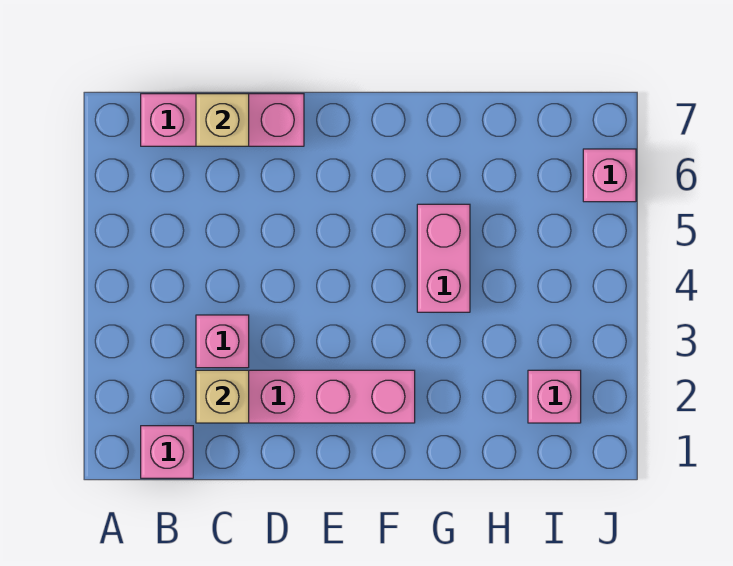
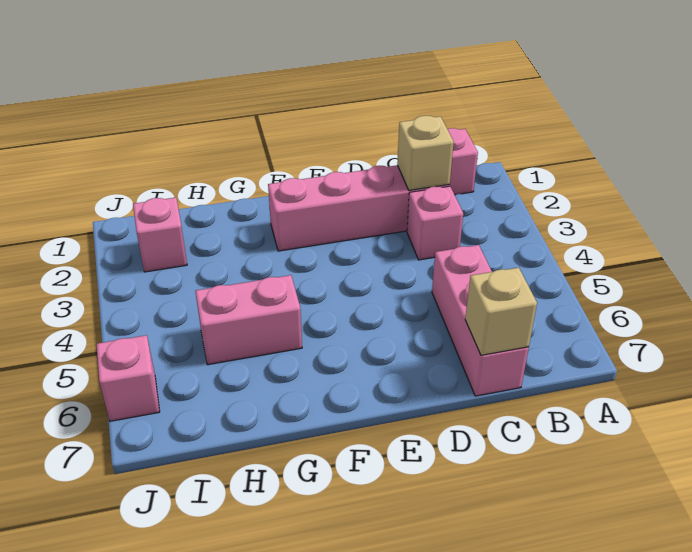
pink 1x3 brick [141,94,304,146] -> pink 1x3 brick turned to [432,245,529,396]
pink 1x2 brick [417,204,470,312] -> pink 1x2 brick turned to [195,275,302,365]

